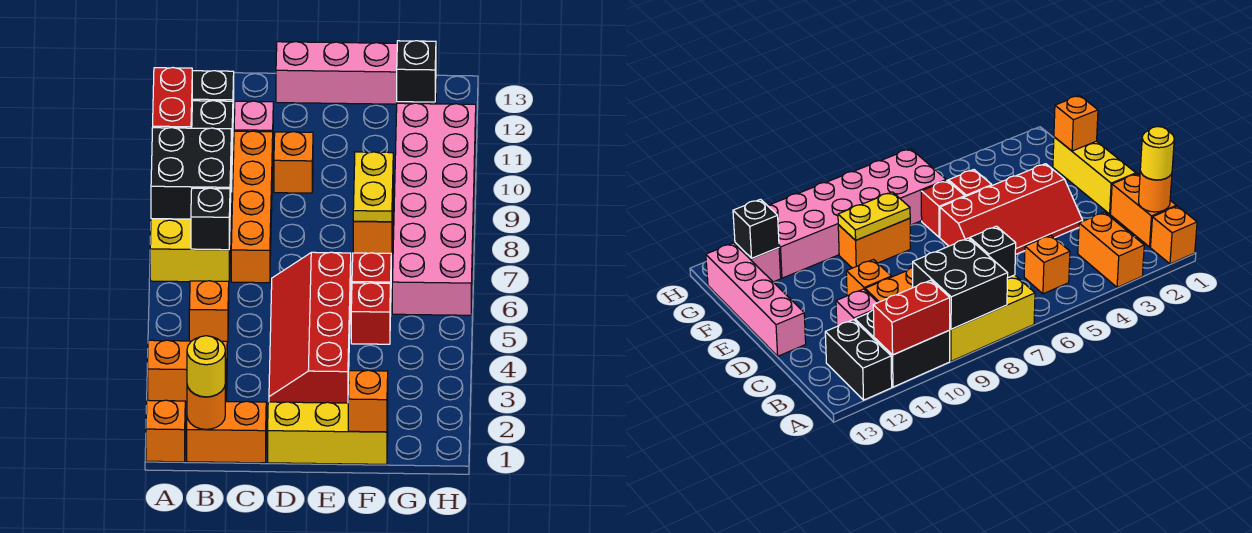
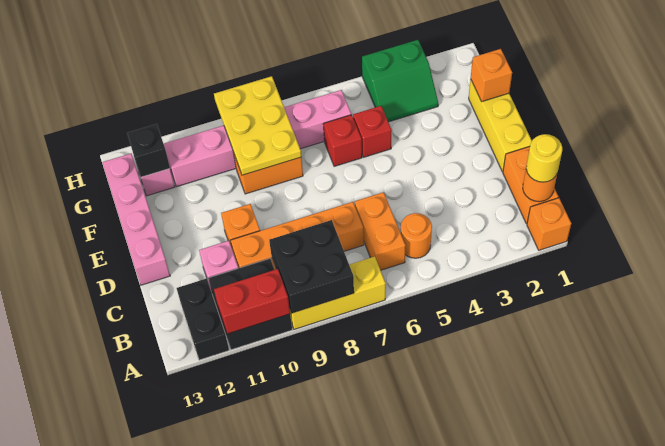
orange 1x2 brick [148,340,227,402] -> orange 1x2 brick moved to [355,192,406,270]
yellow 2x3 brick [150,203,231,282] -> yellow 1x3 brick [289,257,386,329]
orange 1x1 brick [189,281,229,342] -> orange 1x1 round brick [401,213,432,258]
black 1x1 brick [191,188,230,250] -> none
red 2x4 slope [269,252,351,403] -> none
yellow 1x2 plate [353,152,393,222] -> yellow 2x3 plate [214,76,301,175]
none -> green 2x2 slope [362,40,438,122]
pink 2x6 brick [392,103,476,315] -> pink 1x6 brick [164,90,351,187]

